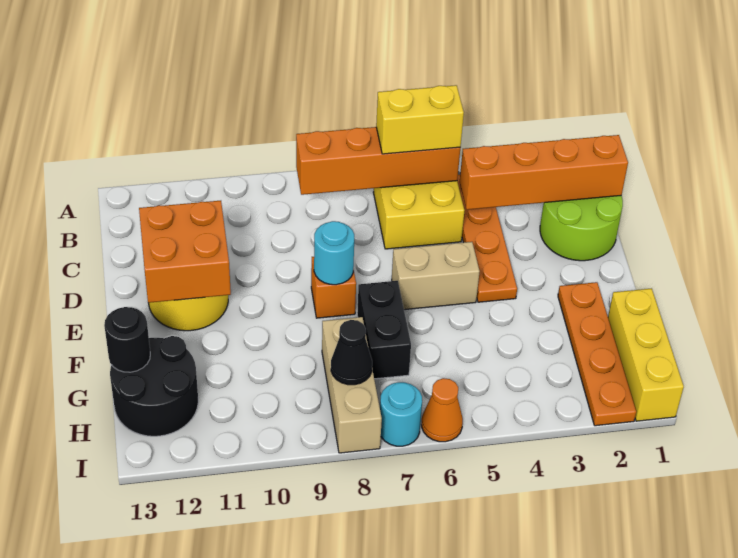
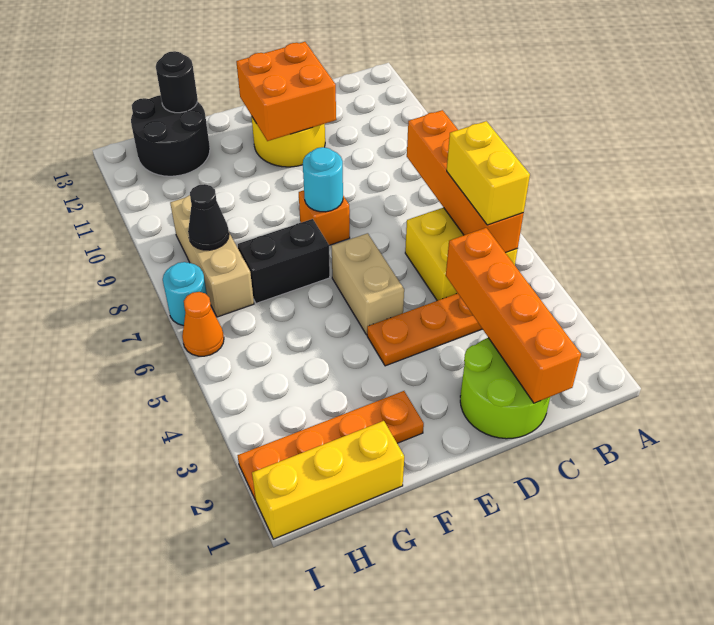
tan 1x3 brick [322,317,382,453] -> tan 1x3 brick turned to [170,195,254,317]

